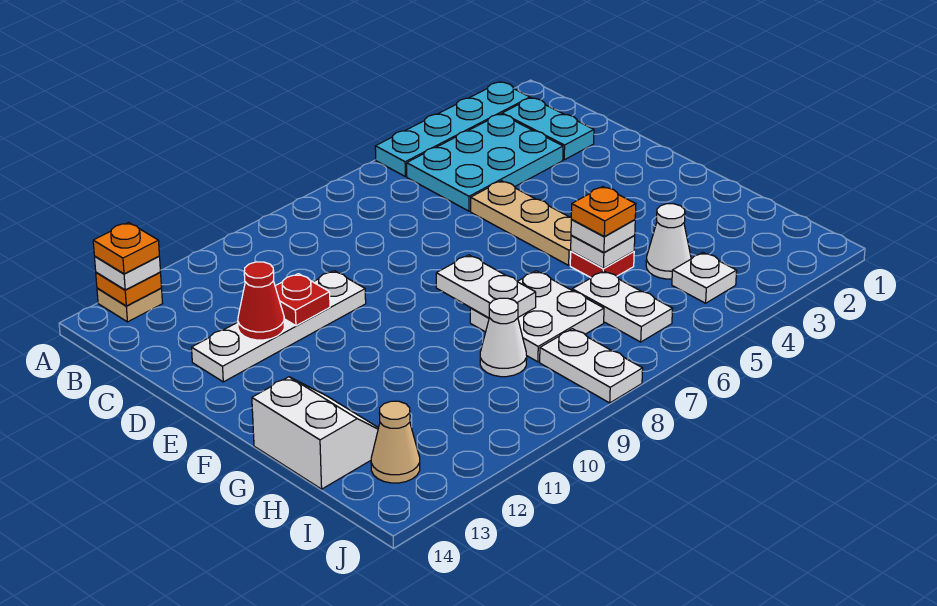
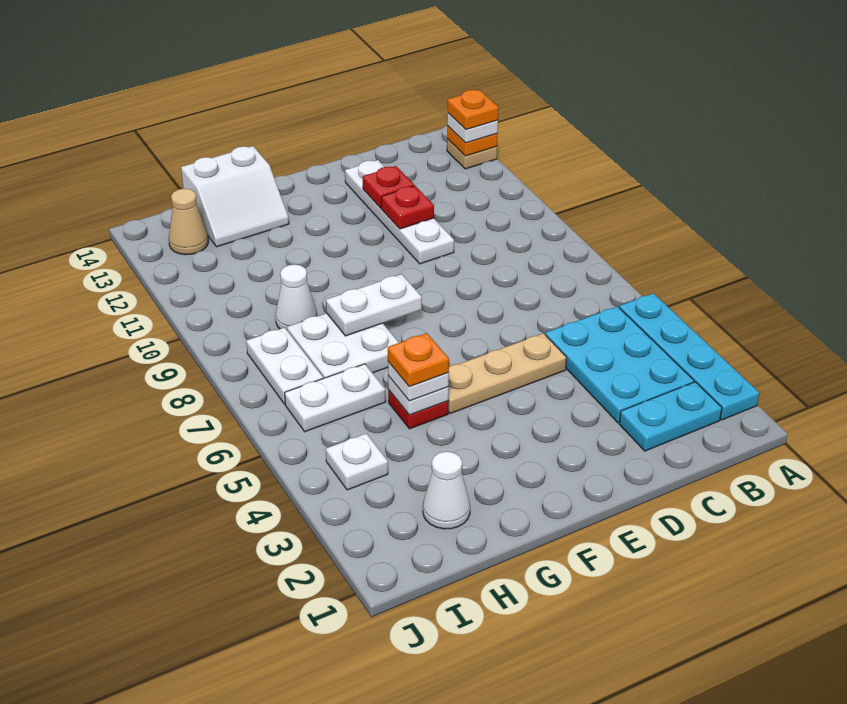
red 1x1 cone [238,262,284,340] -> red 1x1 plate [363,166,414,208]
white 1x1 cone [646,204,691,279] -> white 1x1 cone moved to [423,451,470,529]
white 1x2 plate [540,329,643,403] -> white 1x2 plate turned to [246,327,323,404]

